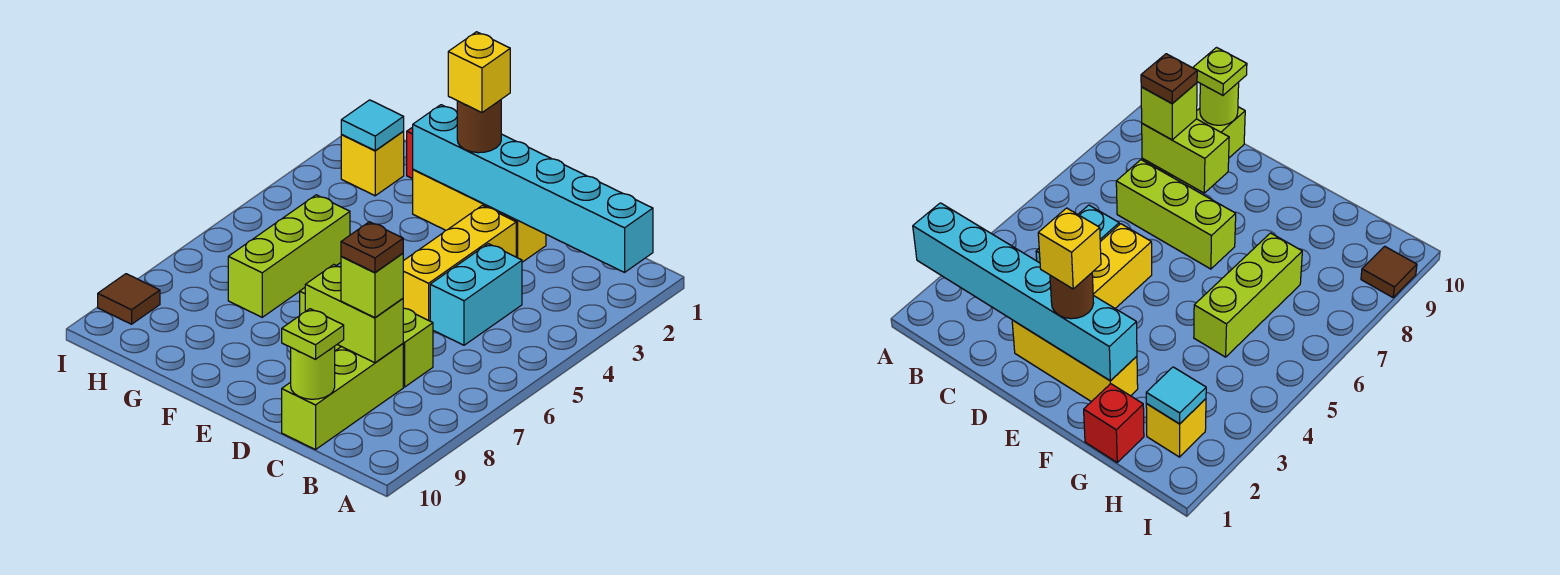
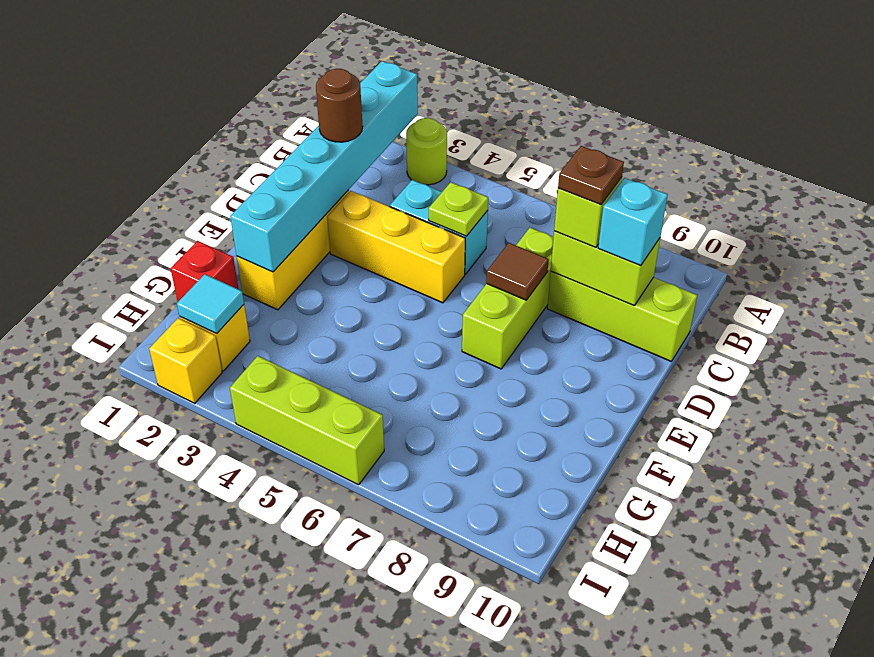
lime 1x2 brick [305,265,403,363] -> lime 1x2 brick turned to [551,231,660,306]
none -> cyan 1x1 brick [598,178,668,266]
lime 1x1 round brick [291,346,335,399] -> lime 1x1 round brick moved to [406,118,447,185]
lime 1x1 plate [282,309,344,359] -> lime 1x1 plate moved to [429,182,488,236]
brown 1x1 round brick [457,100,501,153] -> brown 1x1 round brick moved to [316,69,362,142]
yellow 1x1 brick [448,32,510,113] -> yellow 1x1 brick moved to [149,318,222,403]
lime 1x3 brick [228,195,350,317] -> lime 1x3 brick moved to [230,356,384,485]
brown 1x1 tile [98,274,160,324] -> brown 1x1 tile moved to [486,243,549,300]

